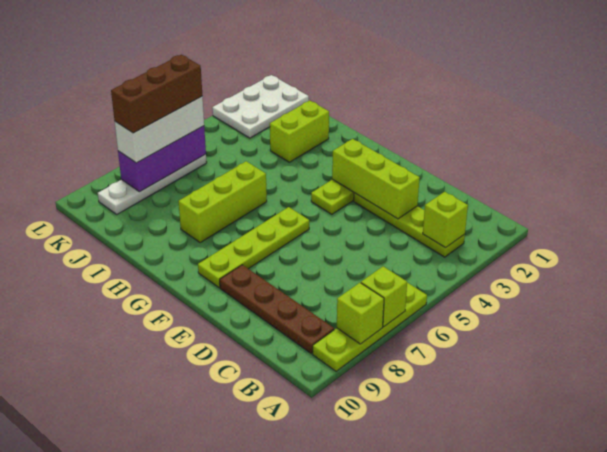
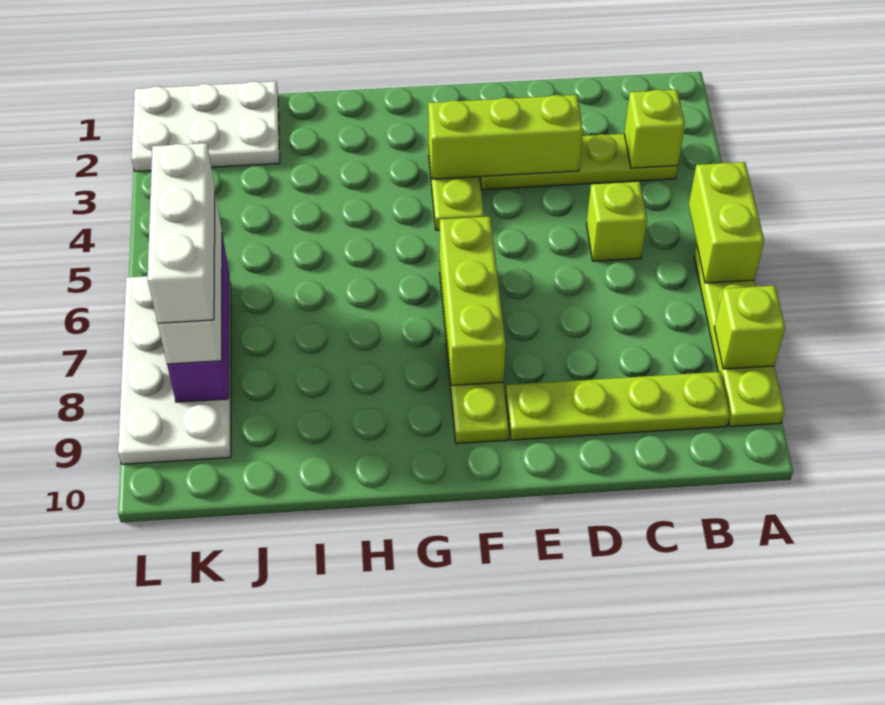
lime 1x1 brick [361,266,407,327] -> lime 1x1 brick moved to [586,182,647,261]
brown 1x4 plate [220,265,334,354] -> lime 1x4 plate [506,372,730,440]
lime 1x3 brick [178,161,267,242] -> lime 1x3 brick moved to [440,217,506,385]
lime 1x2 brick [270,100,329,162] -> lime 1x2 brick moved to [689,162,764,283]
white 2x3 plate [212,75,309,138] -> white 2x3 plate turned to [132,81,280,171]
white 1x4 plate [98,154,207,214] -> white 2x4 plate [118,276,231,464]
brown 1x3 brick [111,55,202,133] -> white 1x3 brick [147,143,215,323]

